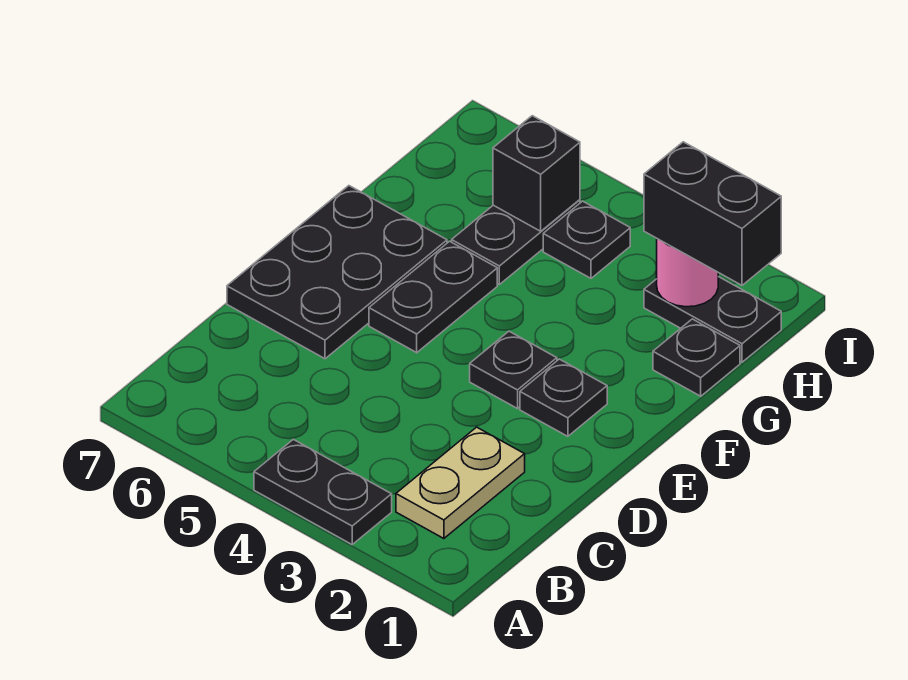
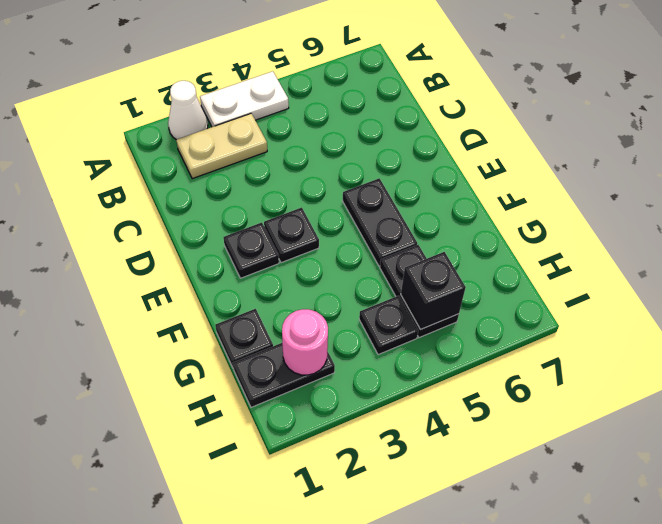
none -> white 1x1 cone [168,81,208,140]
black 1x2 plate [254,439,392,544] -> white 1x2 plate [200,71,289,127]
tan 1x2 plate [396,427,525,539] -> tan 1x2 plate turned to [176,113,267,179]
black 2x3 plate [227,186,447,359] -> none
black 1x2 brick [644,142,781,285] -> none

